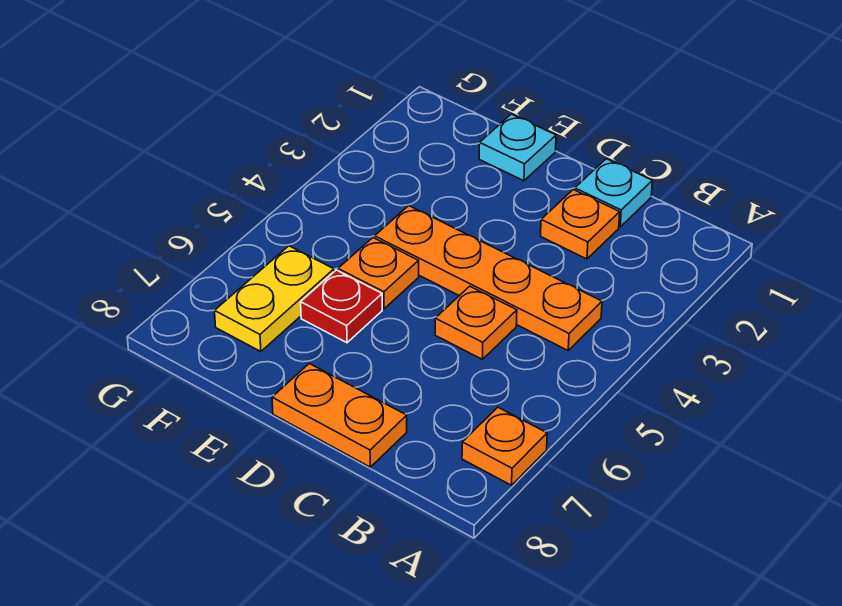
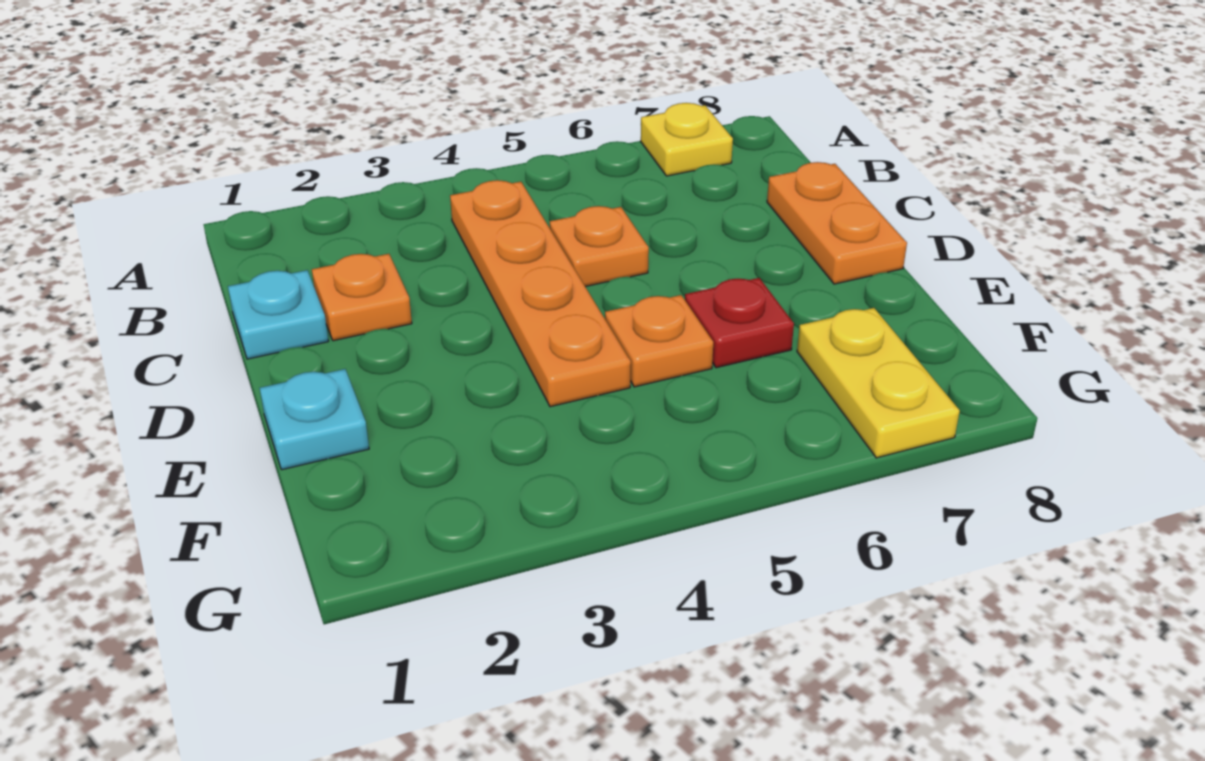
orange 1x1 plate [462,407,547,485] -> yellow 1x1 plate [641,103,733,176]
yellow 1x2 plate [215,246,334,352] -> yellow 1x2 plate turned to [797,308,960,458]

